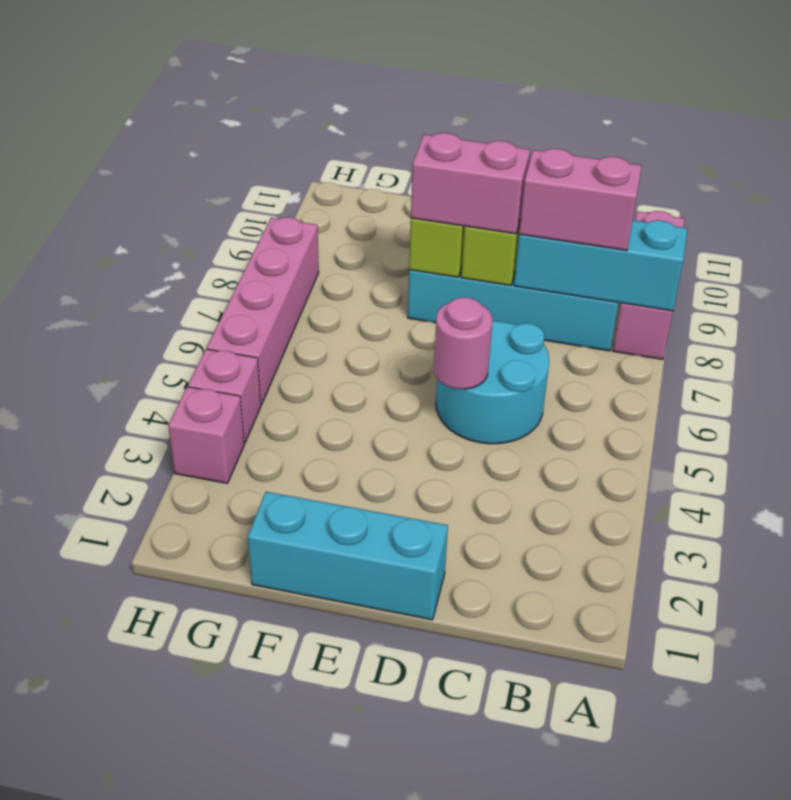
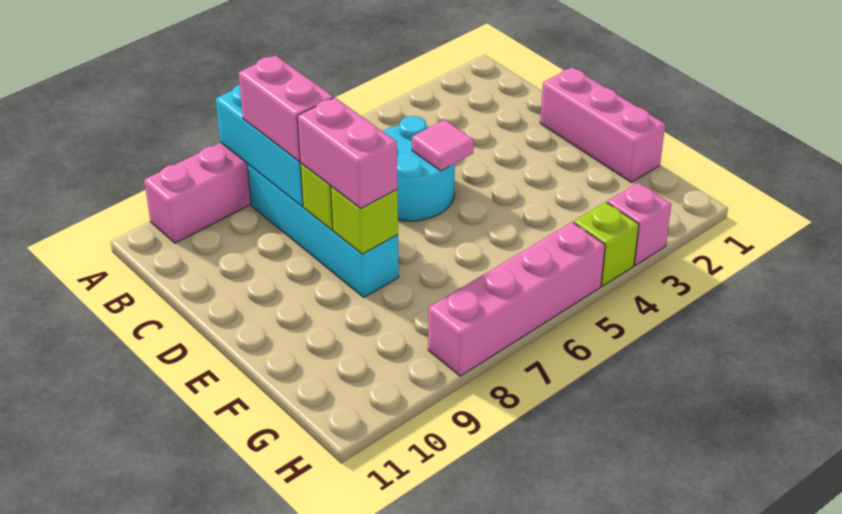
cyan 1x3 brick [248,492,448,620] -> pink 1x3 brick [540,67,665,182]
pink 1x1 round brick [434,297,492,389] -> pink 1x1 tile [412,120,474,171]
pink 1x1 brick [188,349,261,443] -> lime 1x1 brick [574,202,639,286]

